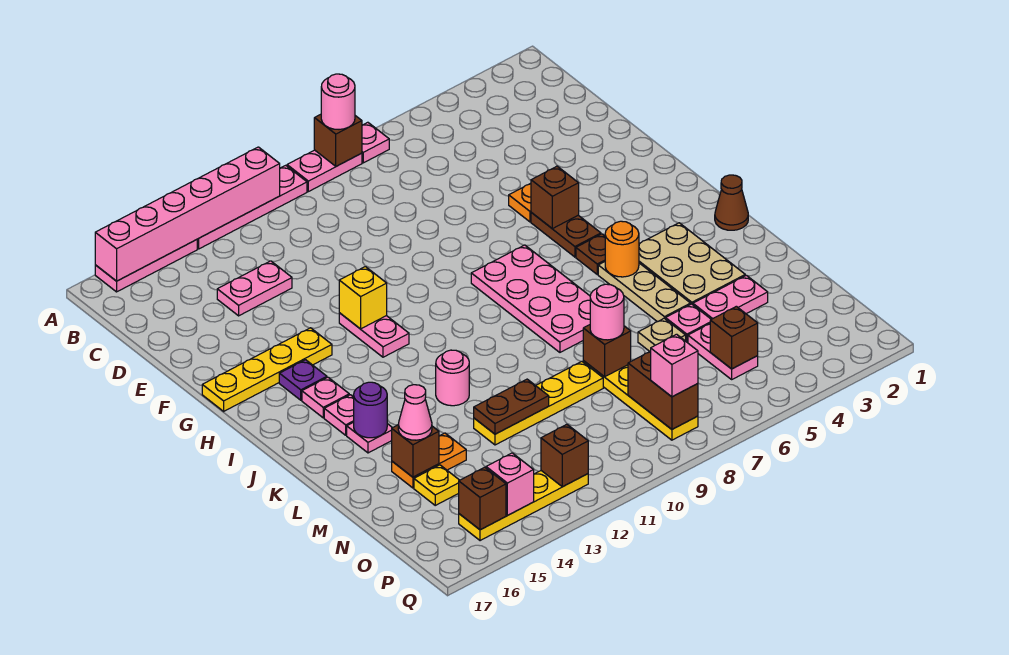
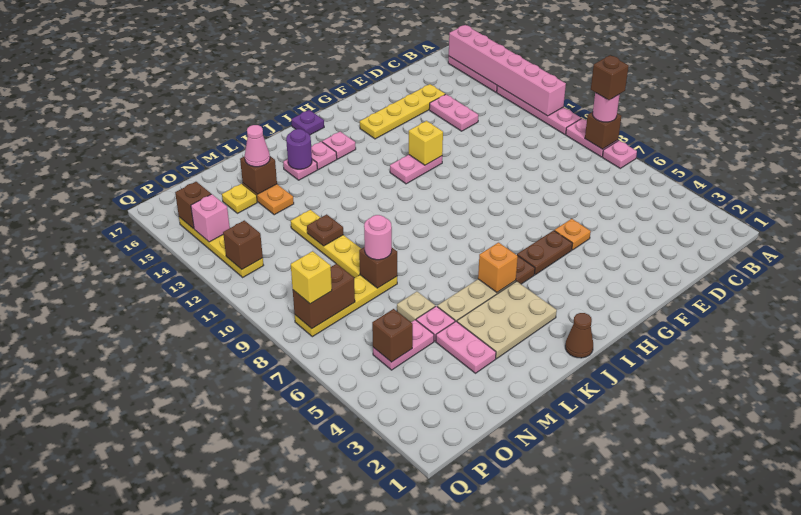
brown 1x1 brick [531,166,579,229] -> brown 1x1 brick moved to [591,55,629,100]
yellow 1x4 plate [202,328,332,411] -> yellow 1x4 plate turned to [360,84,445,139]
pink 2x4 plate [471,245,590,352] -> none
purple 1x1 plate [279,360,327,400] -> purple 1x1 plate moved to [291,110,324,135]
orange 1x1 round brick [605,221,639,277] -> orange 1x1 brick [478,243,518,292]
pink 1x1 round brick [436,350,469,406] -> none
brown 1x2 plate [474,379,549,434] -> brown 1x1 plate [307,214,343,246]
pink 1x1 brick [651,334,698,397] -> yellow 1x1 brick [291,251,332,304]

